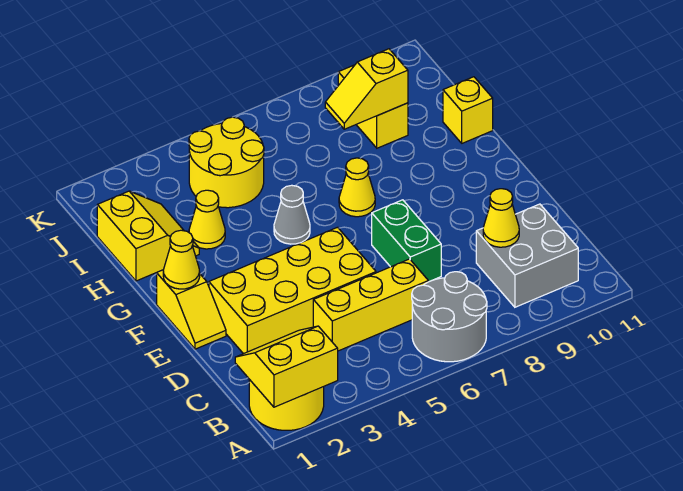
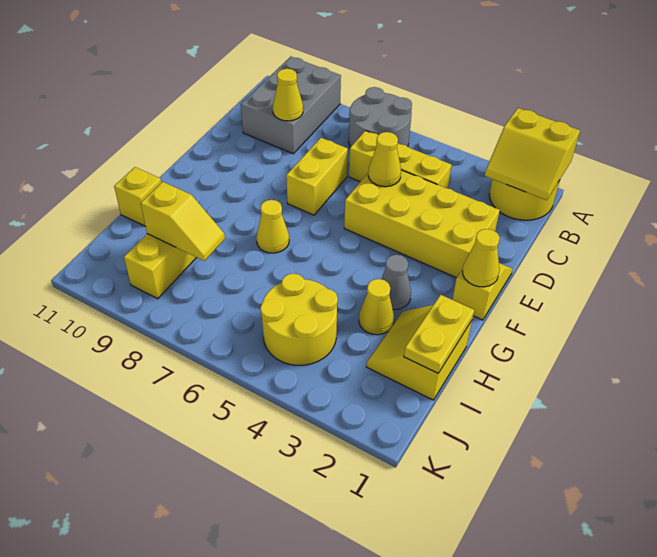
grey 2x2 brick [476,204,578,307] -> grey 2x3 brick [241,57,341,154]
none -> yellow 1x1 cone [368,132,401,187]
green 1x2 brick [372,200,441,282] -> yellow 1x2 brick [286,138,348,215]
grey 1x1 cone [274,185,310,244] -> grey 1x1 cone moved to [381,255,411,310]
none -> yellow 1x2 plate [404,295,474,373]

